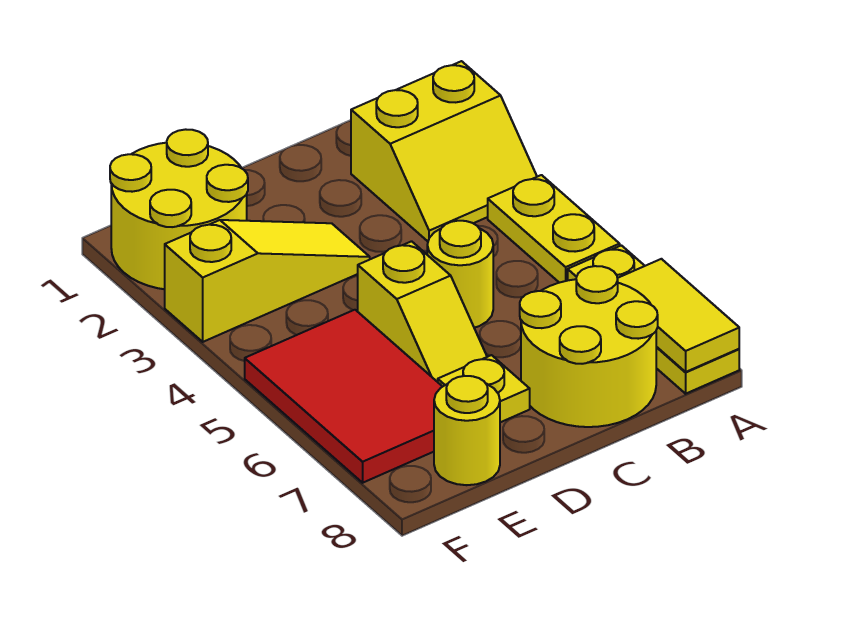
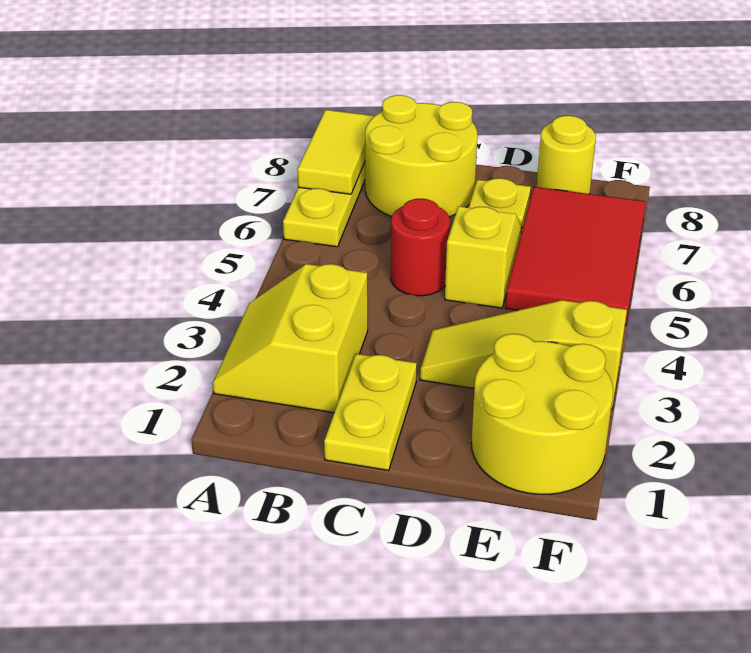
yellow 2x2 slope [351,61,537,241] -> yellow 2x2 slope turned to [213,264,368,413]
yellow 1x2 plate [488,175,620,283] -> yellow 1x2 plate moved to [324,354,417,470]
yellow 1x1 round brick [427,221,493,328] -> red 1x1 round brick [391,198,450,296]

